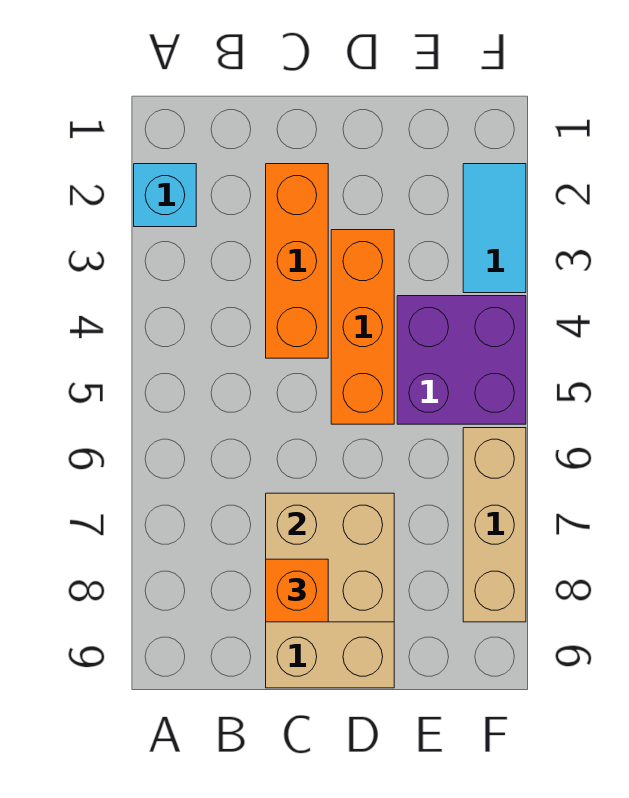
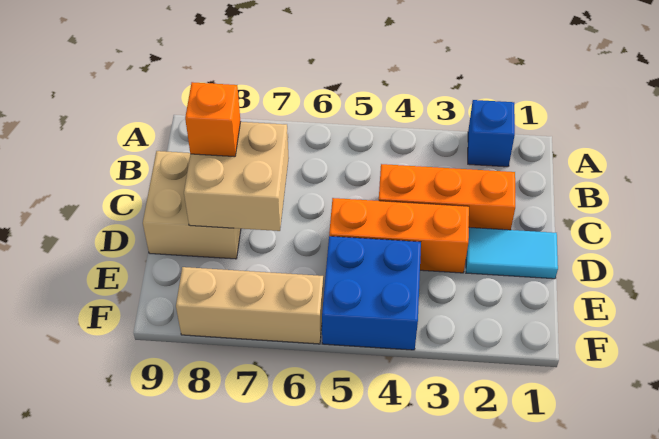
cyan 1x1 brick [134,164,196,227] -> blue 1x1 brick [468,100,515,167]
purple 2x2 brick [397,296,526,424] -> blue 2x2 brick [322,236,421,350]
cyan 1x2 tile [463,164,526,293] -> cyan 1x2 tile moved to [466,228,558,279]

